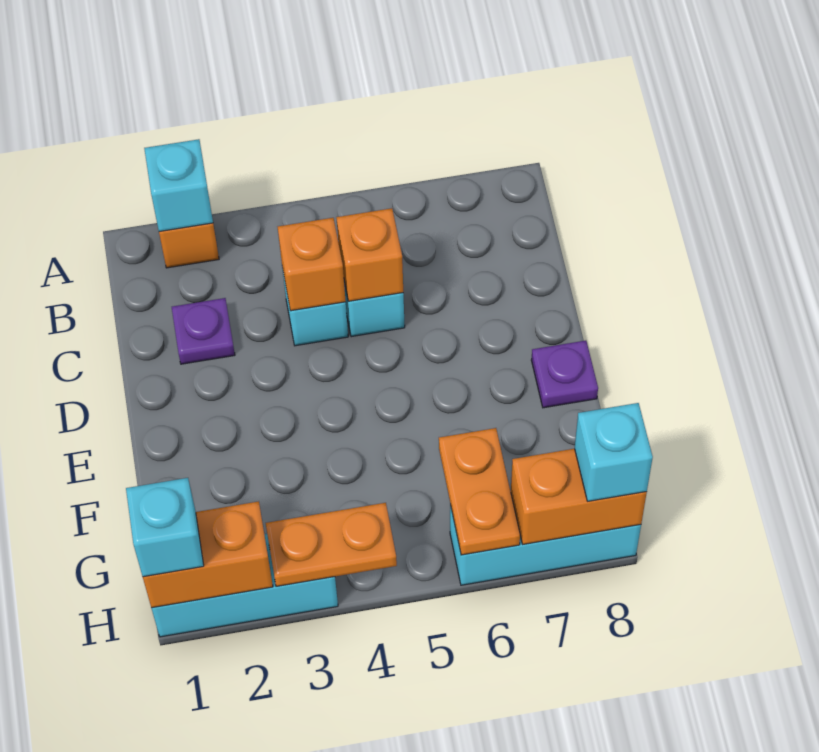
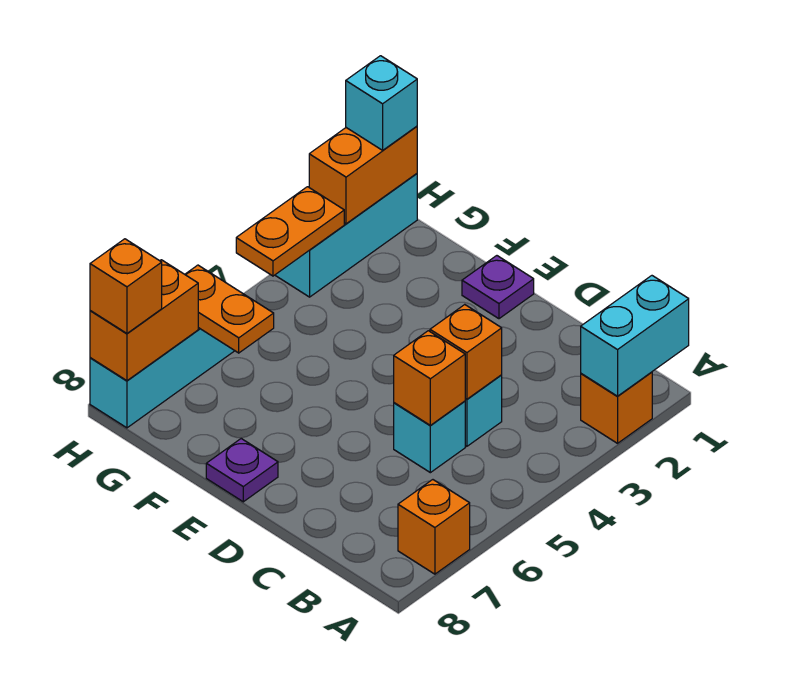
cyan 1x1 brick [144,139,213,231] -> cyan 1x2 brick [581,276,689,396]
none -> orange 1x1 brick [398,480,470,574]
purple 1x1 plate [172,298,235,364] -> purple 1x1 plate moved to [462,256,534,319]
cyan 1x1 brick [575,403,653,501] -> orange 1x1 brick [90,239,162,333]

